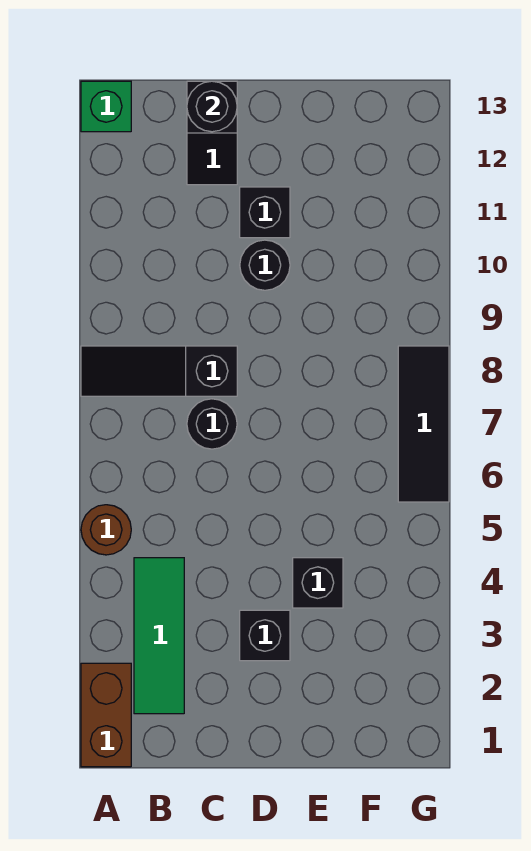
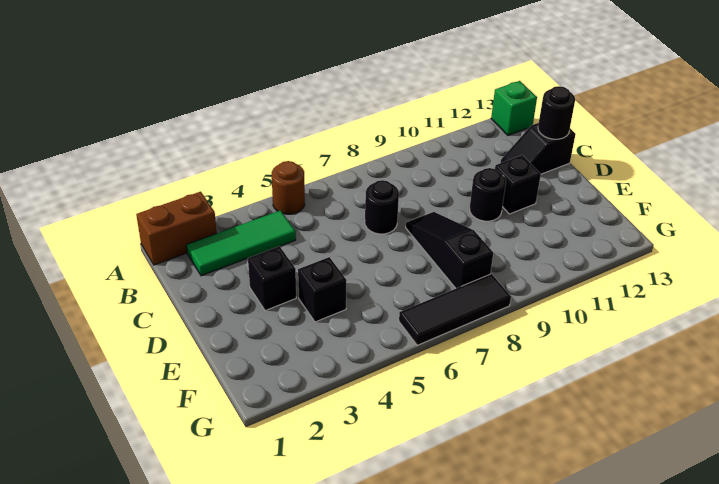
black 1x3 slope [81,346,237,396] -> black 1x3 slope moved to [406,212,494,288]

